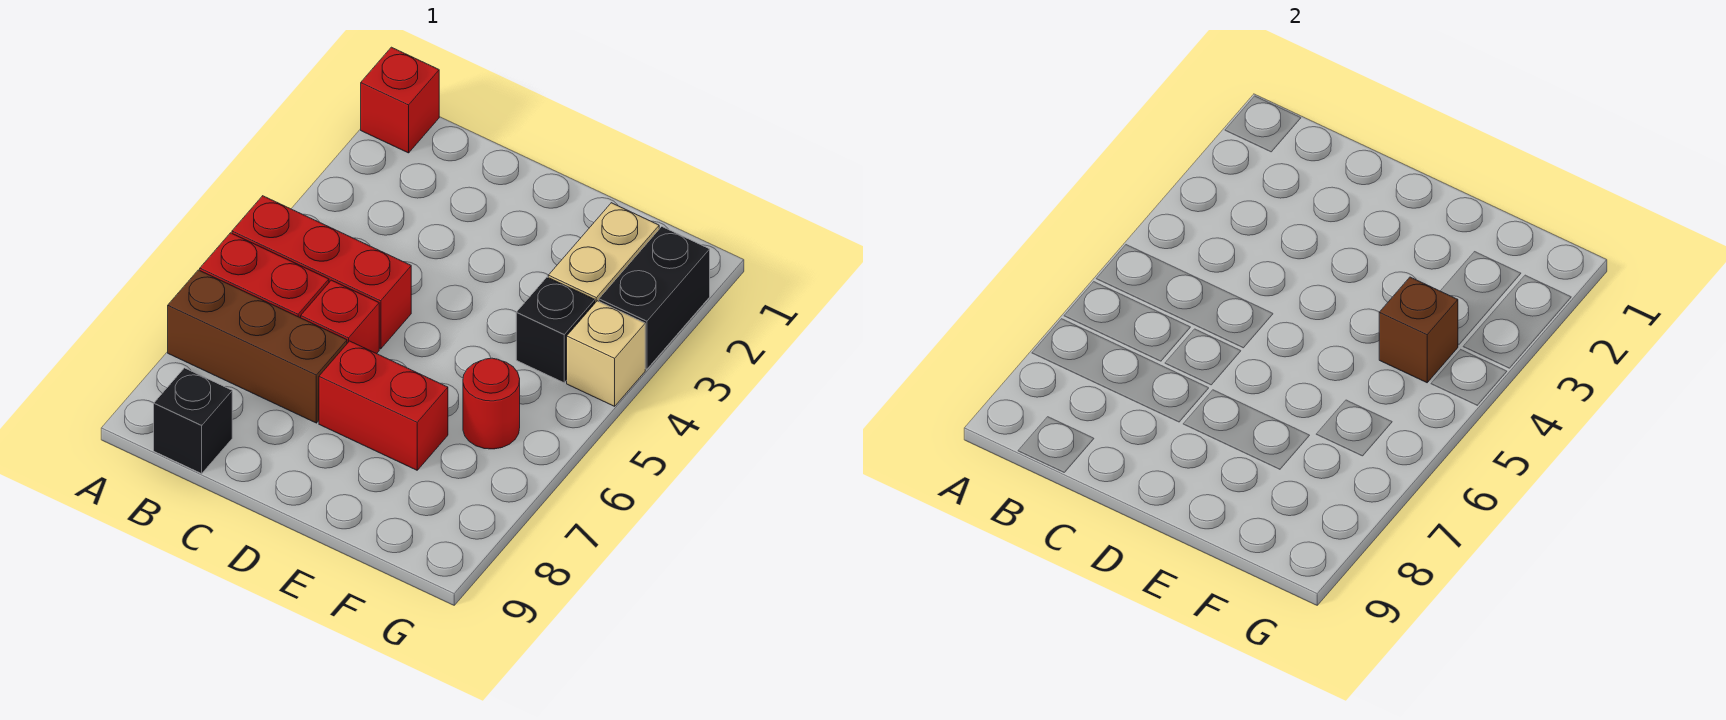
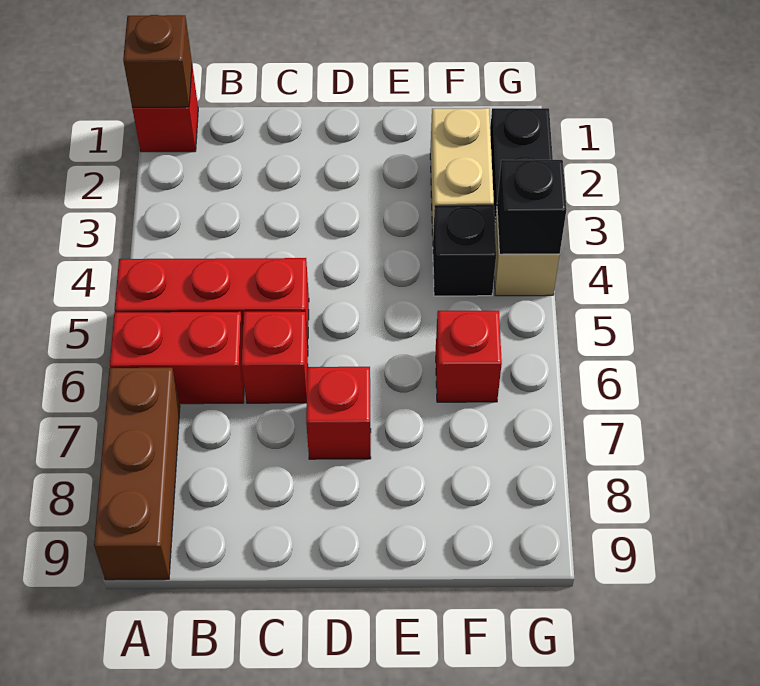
brown 1x3 brick [168,270,347,423] -> brown 1x3 brick turned to [94,368,180,580]
black 1x1 brick [154,368,232,474] -> black 1x1 brick moved to [497,160,567,254]
red 1x2 brick [319,341,448,470] -> red 1x1 brick [306,367,371,459]
brown 1x1 brick [1379,277,1458,383] -> brown 1x1 brick moved to [123,15,192,107]
red 1x1 round brick [463,358,520,449] -> red 1x1 brick [436,311,502,402]

